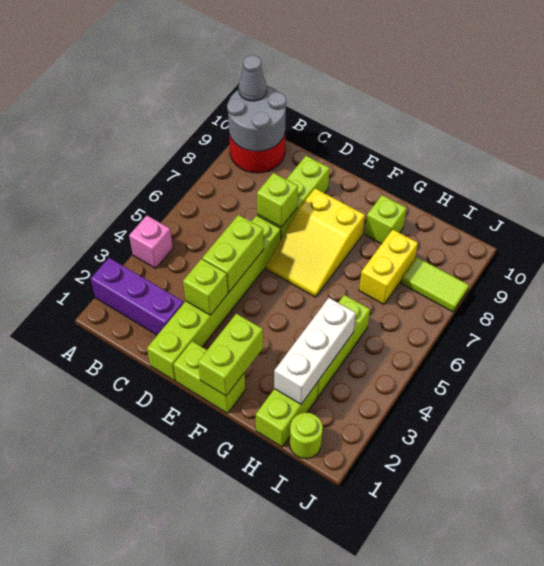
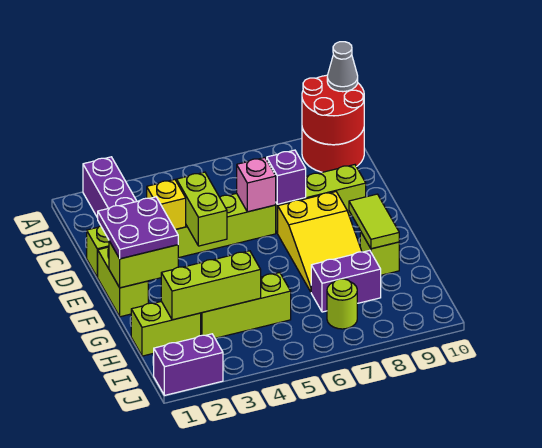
pink 1x1 brick [129,216,173,268] -> pink 1x1 brick moved to [237,158,276,212]
grey 2x2 round brick [227,86,286,151] -> red 2x2 round brick [302,75,364,145]
lime 1x1 brick [183,259,228,315] -> yellow 1x1 brick [147,180,186,229]
lime 1x2 brick [202,215,264,292] -> lime 1x2 brick turned to [177,172,227,246]
lime 1x1 brick [257,173,298,227] -> purple 1x1 brick [267,150,306,204]
none -> purple 2x2 plate [98,197,178,259]
yellow 2x3 slope [266,188,365,297] -> yellow 2x3 slope turned to [278,192,362,292]
white 1x3 brick [274,298,356,404] -> lime 1x3 brick [161,251,261,320]
yellow 1x2 brick [359,229,418,304] -> purple 1x2 brick [311,250,381,312]
lime 1x1 round brick [290,413,323,459] -> lime 1x1 round brick moved to [327,279,357,329]
lime 1x2 tile [401,257,469,312] -> lime 1x2 tile moved to [349,194,399,249]
none -> purple 1x2 brick [154,334,223,395]

